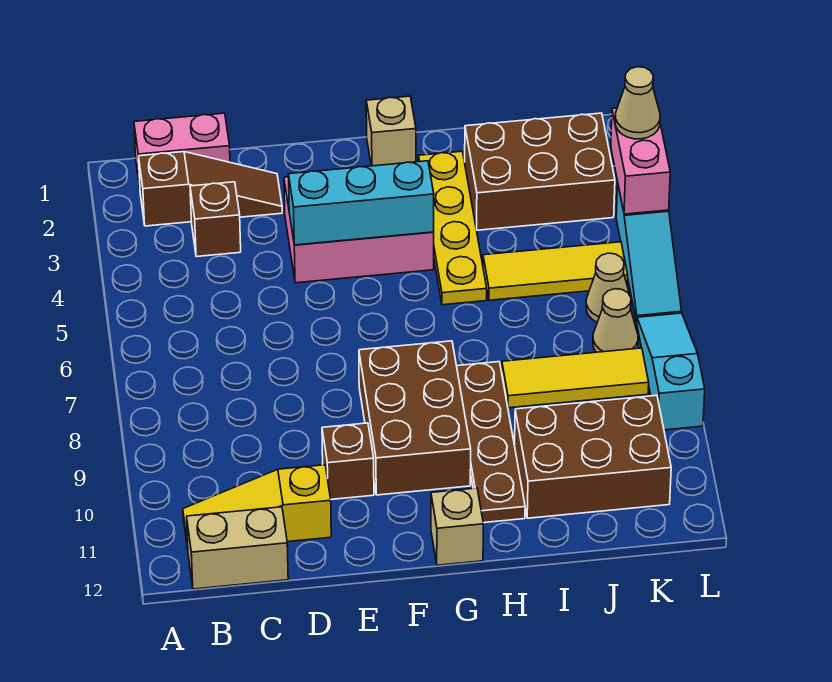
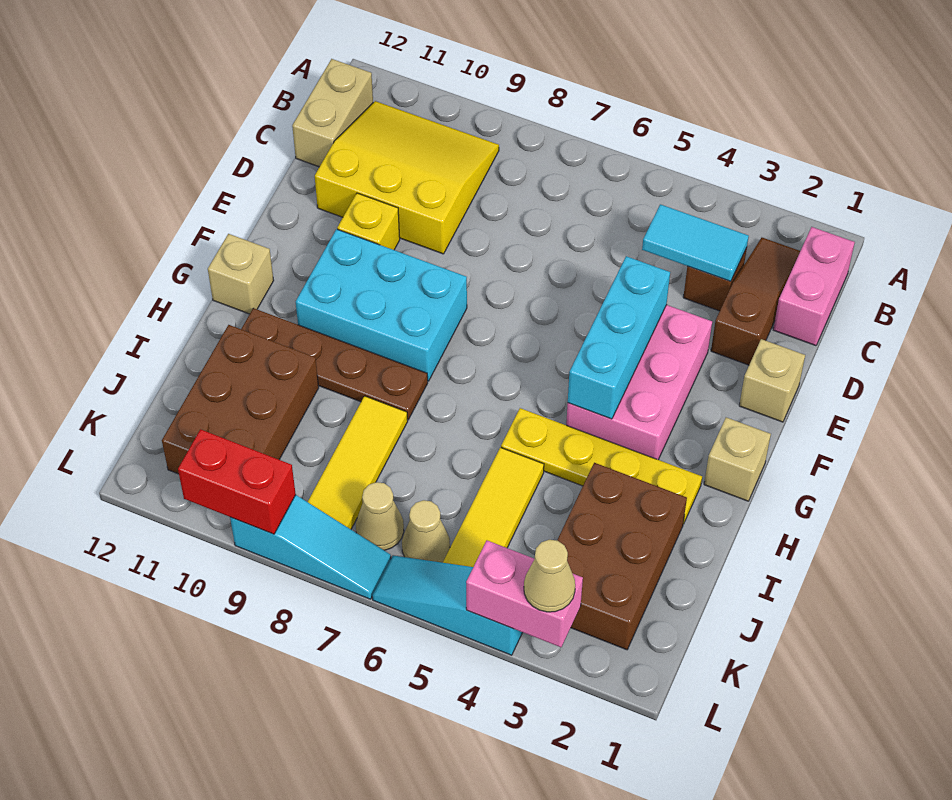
brown 1x3 slope [139,152,282,226] -> brown 1x3 slope turned to [711,238,800,365]
yellow 1x3 slope [183,465,331,549] -> yellow 3x3 slope [315,101,499,254]
none -> cyan 1x2 tile [642,204,749,281]
none -> tan 1x1 brick [739,339,805,422]
brown 1x1 brick [322,423,374,499] -> yellow 1x1 brick [337,193,400,250]
brown 2x3 brick [359,341,471,495] -> cyan 2x3 brick [296,229,467,381]
none -> red 1x2 brick [178,429,296,534]

